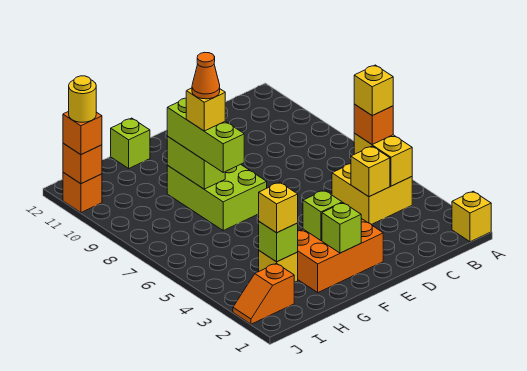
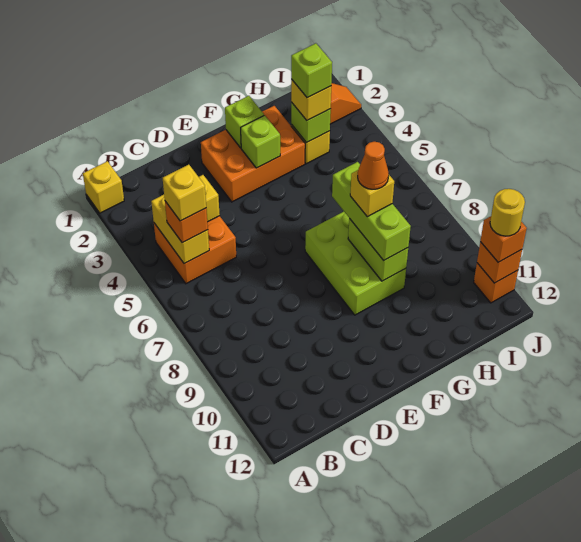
yellow 2x2 brick [332,164,412,225] -> orange 2x2 brick [154,216,236,284]
lime 1x1 brick [111,118,150,168] -> lime 1x1 brick moved to [291,43,332,98]

